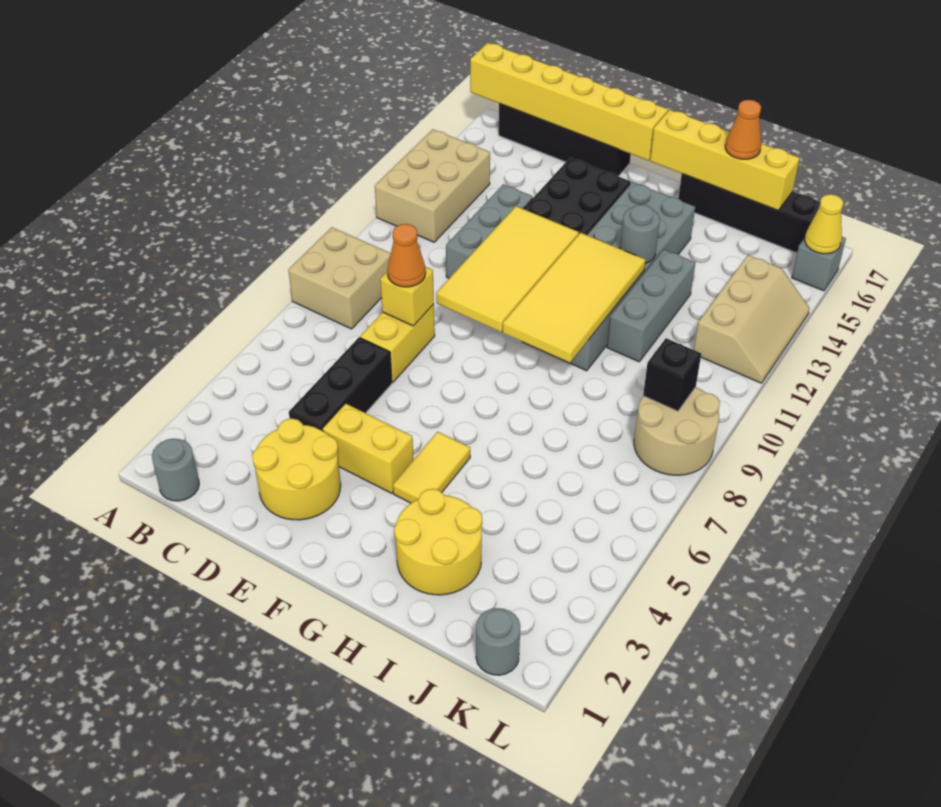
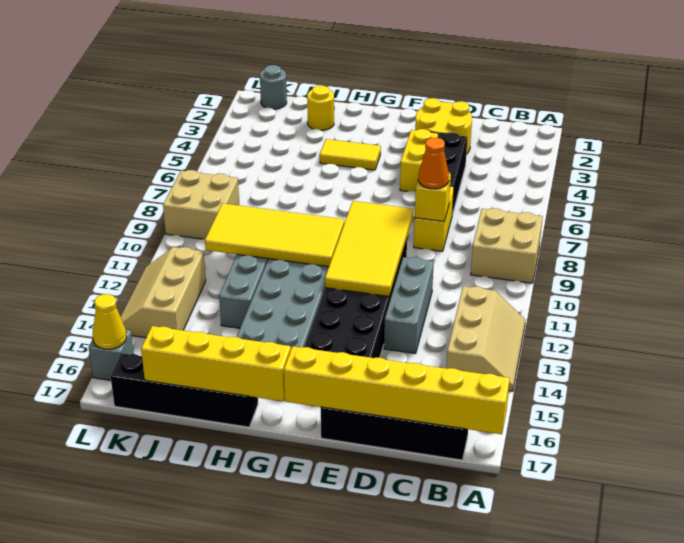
tan 2x3 brick [375,129,490,242] -> tan 2x3 slope [446,286,525,391]
grey 1x1 round brick [152,439,199,501] -> none
yellow 1x2 brick [322,403,413,493] -> yellow 1x2 brick turned to [400,129,438,192]
yellow 1x2 tile [393,432,470,503] -> yellow 1x2 tile turned to [320,139,381,170]
yellow 2x4 tile [503,233,645,363] -> yellow 2x4 tile turned to [205,203,344,267]
yellow 2x2 round brick [394,489,482,595] -> yellow 1x1 round brick [307,85,334,130]
grey 1x1 round brick [620,205,660,264] -> none
orange 1x1 cone [725,100,761,159] -> none
tan 2x2 round brick [634,387,720,475] -> tan 2x2 brick [163,170,239,239]
black 1x1 brick [643,338,701,411] -> none

